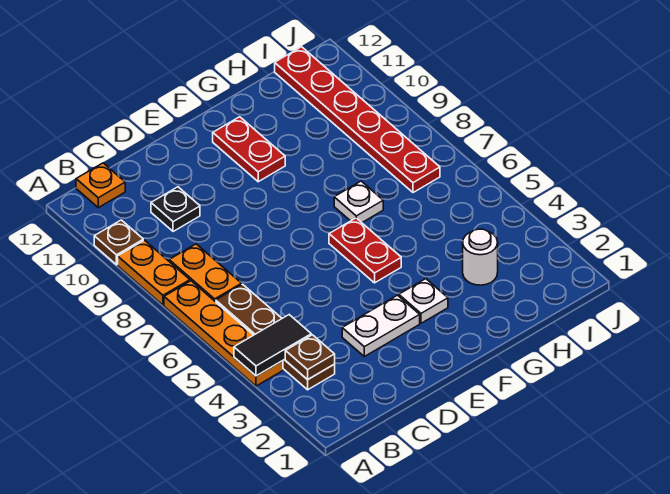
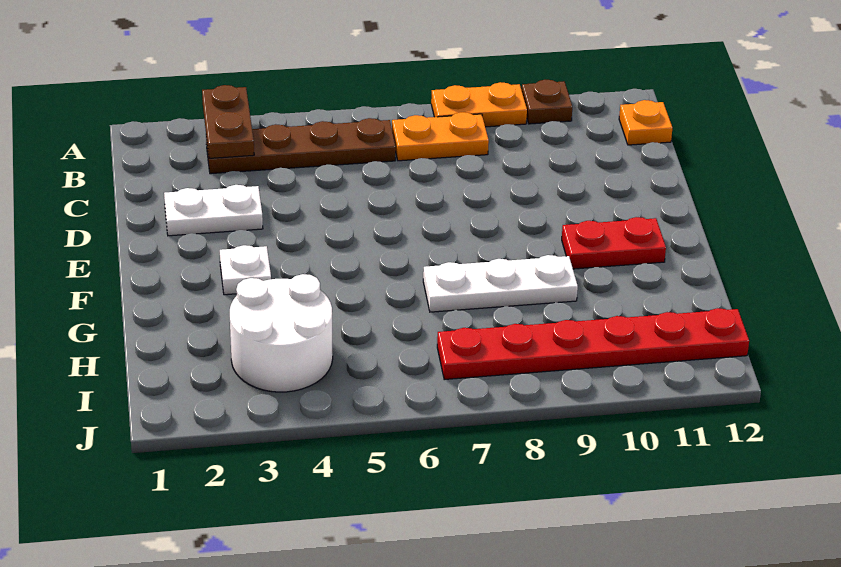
orange 1x4 plate [164,281,283,386] -> none
black 1x2 tile [234,315,311,376] -> none
brown 1x1 plate [285,335,335,380] -> brown 1x2 plate [202,85,254,158]
black 1x1 plate [151,187,200,232] -> none
white 1x2 plate [342,295,420,356] -> white 1x2 plate turned to [164,185,263,236]
red 1x2 plate [329,218,401,283] -> none
white 1x1 plate [334,181,383,223] -> white 1x3 plate [423,255,578,312]
white 1x1 round brick [463,229,498,285] -> white 2x2 round brick [230,274,333,392]

